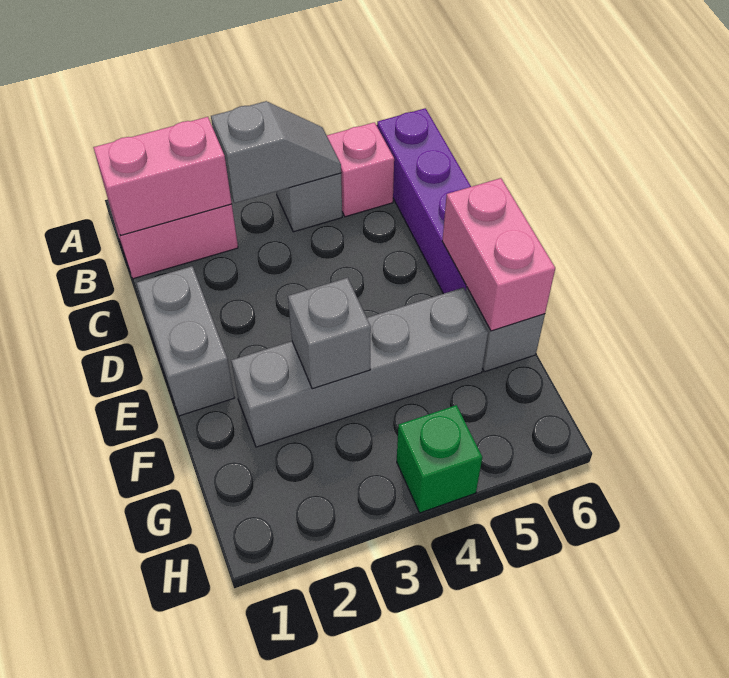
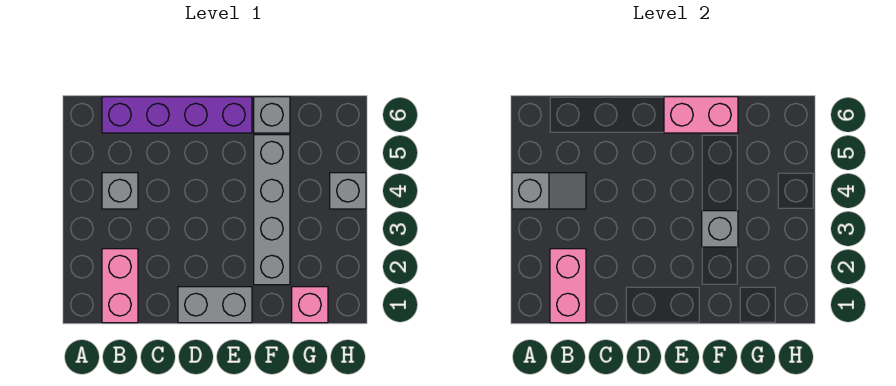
grey 1x2 slope [211,101,341,203] -> grey 1x2 slope turned to [512,173,586,209]
pink 1x1 brick [327,122,394,217] -> pink 1x1 brick moved to [292,287,328,323]
green 1x1 brick [397,405,482,513] -> grey 1x1 brick [330,173,366,209]

